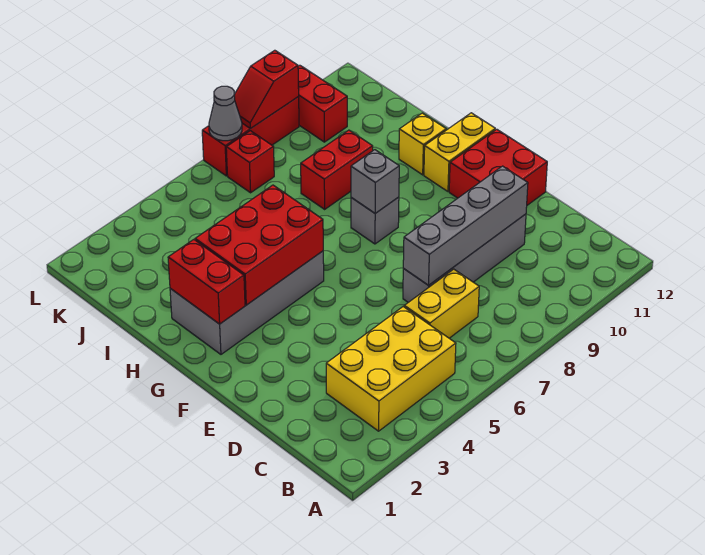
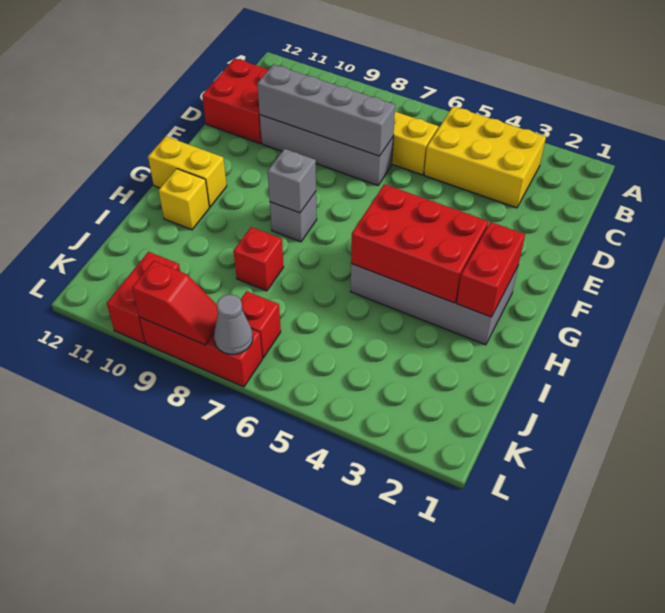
red 2x2 brick [449,129,547,205] -> red 2x2 brick moved to [202,58,269,143]
red 1x2 brick [301,130,373,209] -> red 1x1 brick [233,227,284,291]

